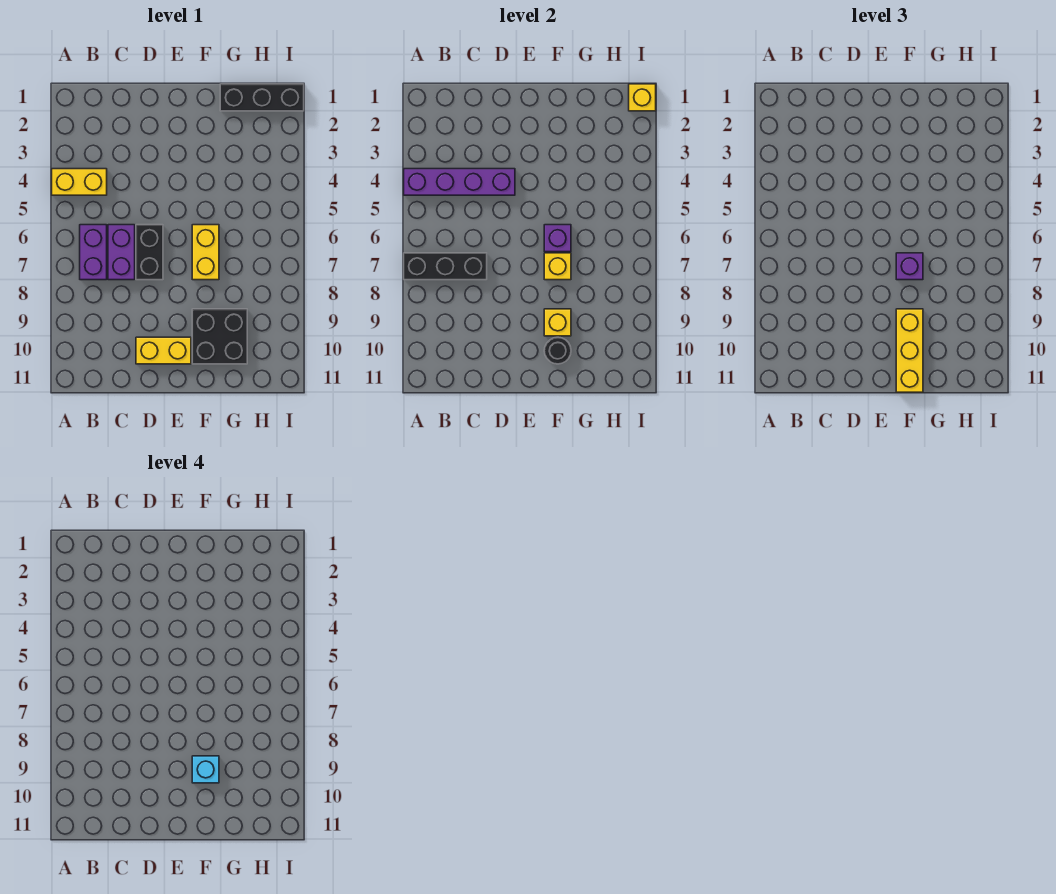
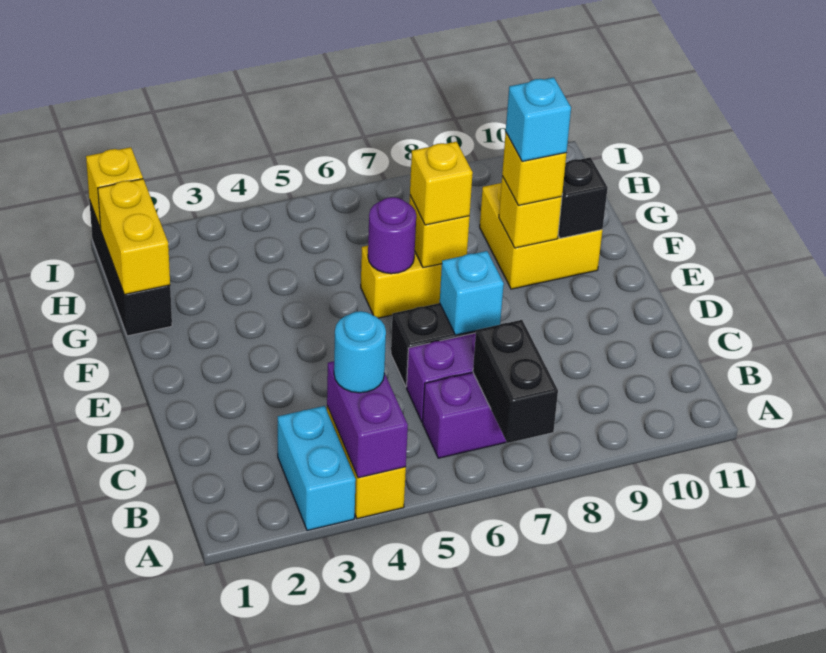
none -> cyan 1x2 brick [278,406,356,531]
purple 1x4 brick [404,169,515,195] -> purple 1x2 brick [327,361,408,478]
black 1x3 brick [404,253,487,280] -> black 1x2 brick [473,320,558,443]
none -> cyan 1x1 round brick [334,311,386,393]
none -> cyan 1x1 brick [440,251,504,335]
yellow 1x2 brick [136,337,191,364] -> yellow 1x2 brick moved to [98,179,170,294]
purple 1x1 brick [544,225,571,252] -> purple 1x1 round brick [368,197,416,274]
purple 1x1 brick [896,253,923,280] -> yellow 1x1 brick [410,142,473,225]
black 2x2 brick [192,309,247,364] -> yellow 2x2 brick [480,183,602,289]
yellow 1x3 brick [896,309,923,392] -> yellow 1x1 brick [502,133,566,205]
black 1x1 round brick [544,337,571,364] -> black 1x1 brick [558,157,608,238]

